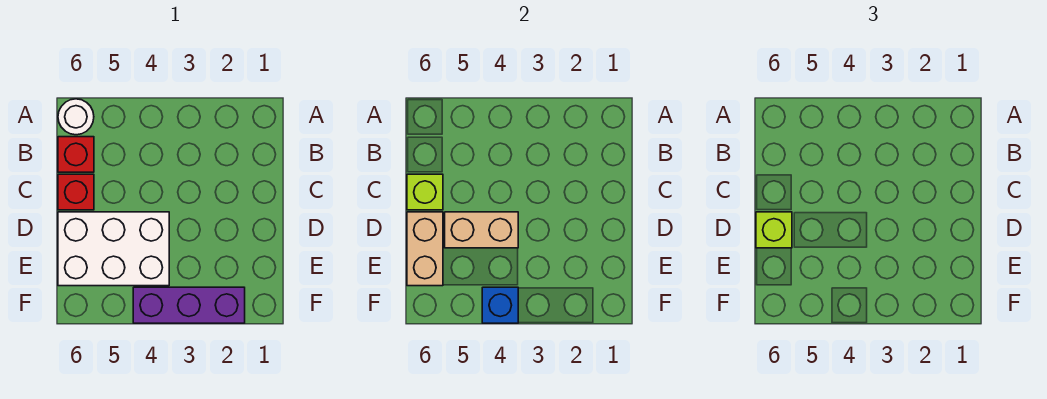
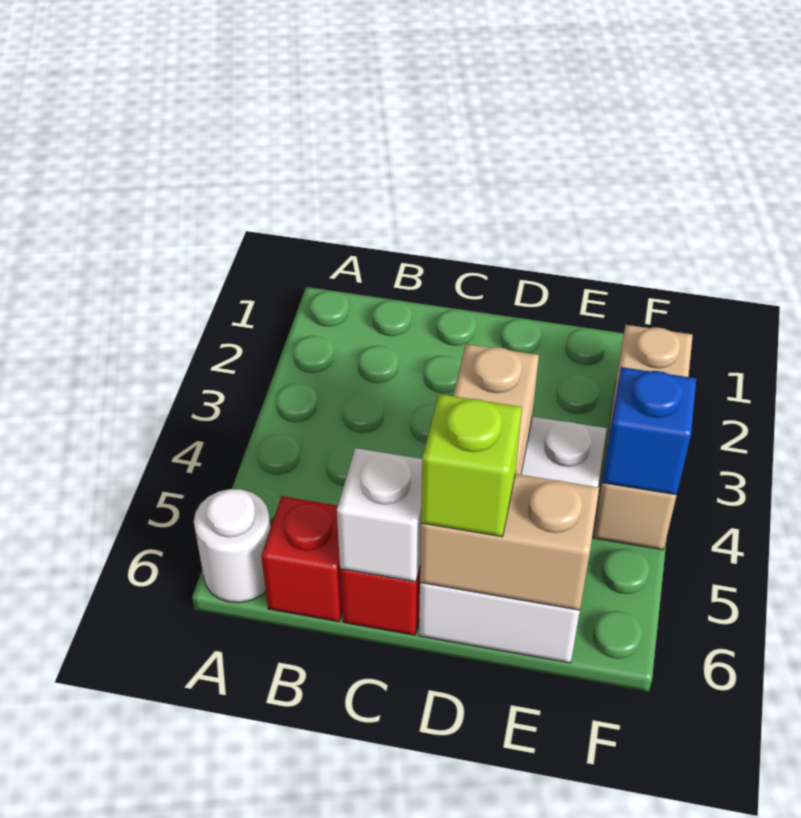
lime 1x1 brick [407,174,443,210] -> white 1x1 brick [337,448,422,582]
purple 1x3 brick [133,287,245,323] -> tan 1x3 brick [593,325,693,550]

